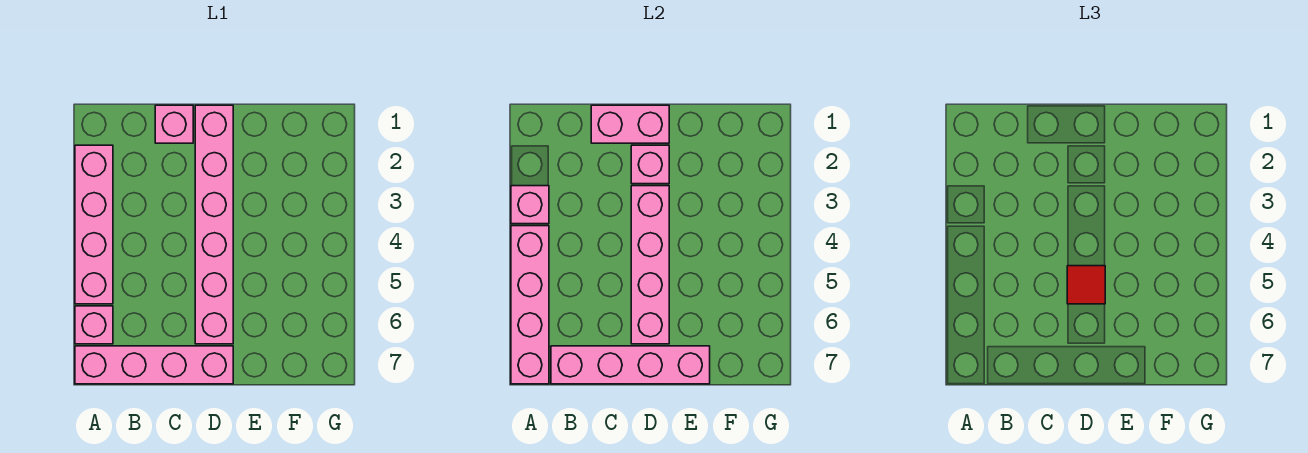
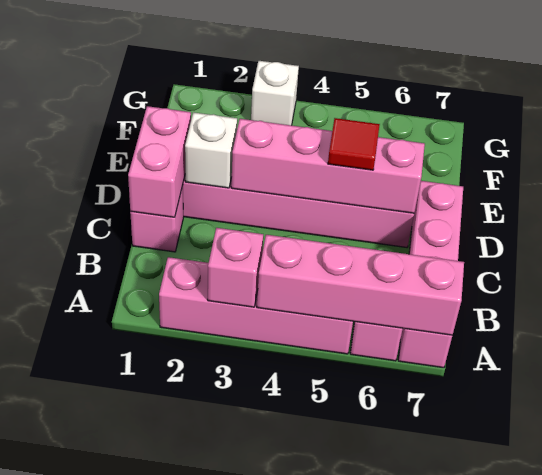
pink 1x4 brick [551,346,710,384] -> none
pink 1x1 brick [631,145,669,184] -> white 1x1 brick [185,112,237,188]
none -> white 1x1 brick [251,61,299,125]

